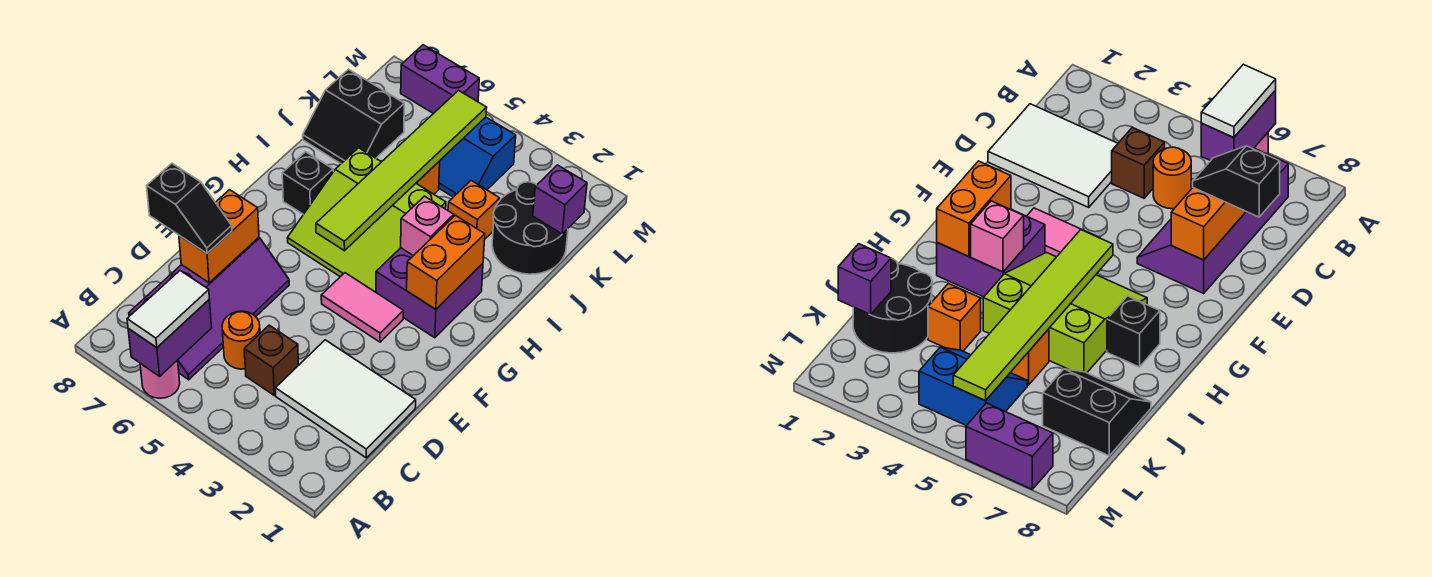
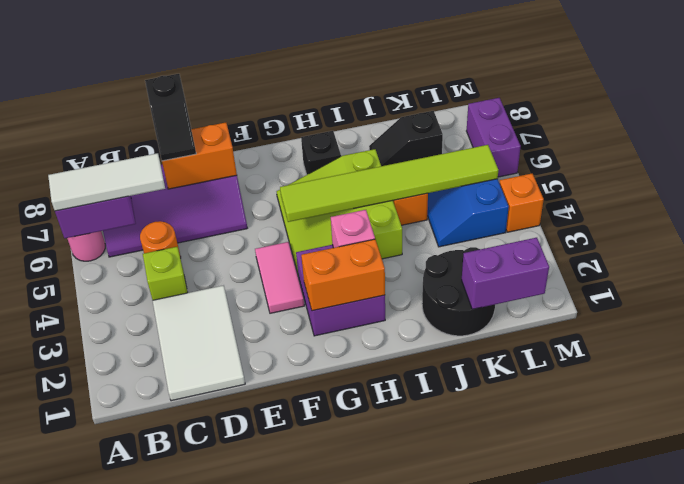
white 1x2 tile [127,271,209,348] -> white 1x3 tile [48,153,165,211]
brown 1x1 brick [244,325,298,395] -> lime 1x1 brick [143,247,188,300]
orange 1x1 brick [448,181,500,239] -> orange 1x1 brick moved to [499,174,544,232]
black 2x2 slope [303,69,404,163] -> black 1x2 slope [369,111,443,166]
purple 1x1 brick [533,165,587,234] -> purple 1x2 brick [462,238,549,309]

